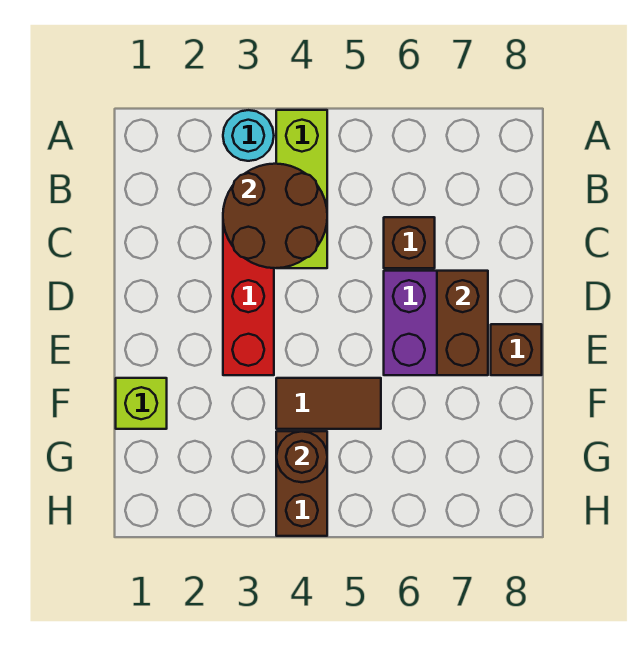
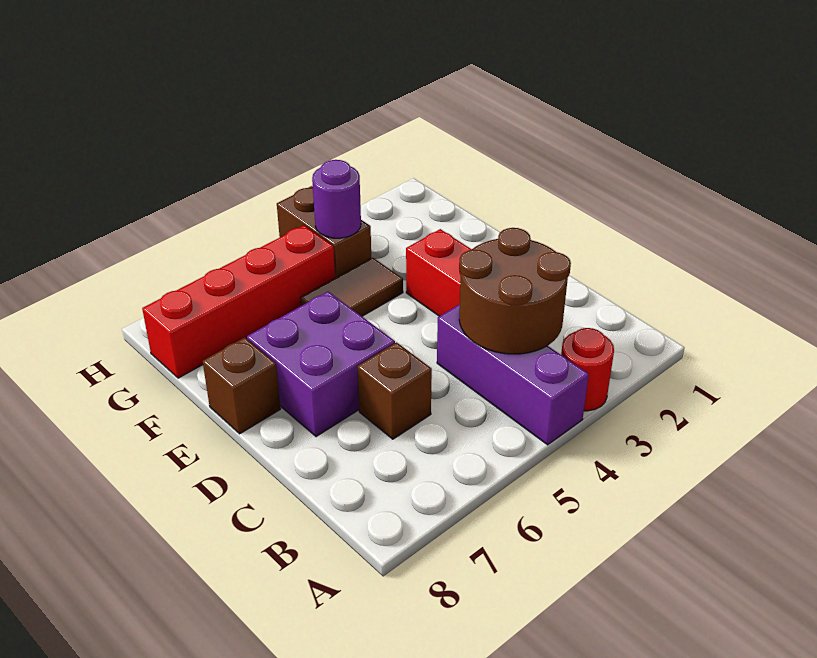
cyan 1x1 round brick [223,110,274,161] -> red 1x1 round brick [561,328,614,411]
lime 1x3 brick [276,110,327,268] -> purple 1x3 brick [437,304,589,445]
brown 1x2 brick [437,271,488,375] -> none
lime 1x1 brick [116,378,167,429] -> none
brown 1x1 round brick [276,431,327,482] -> purple 1x1 round brick [312,160,361,238]
none -> red 1x4 brick [142,225,335,378]

